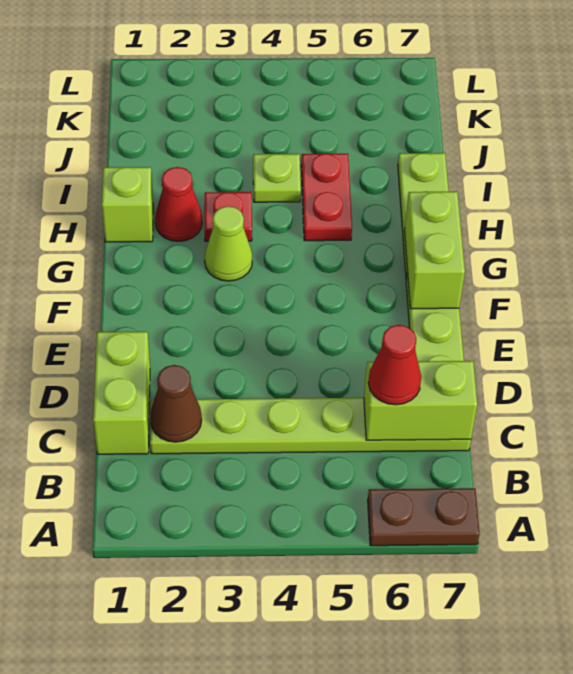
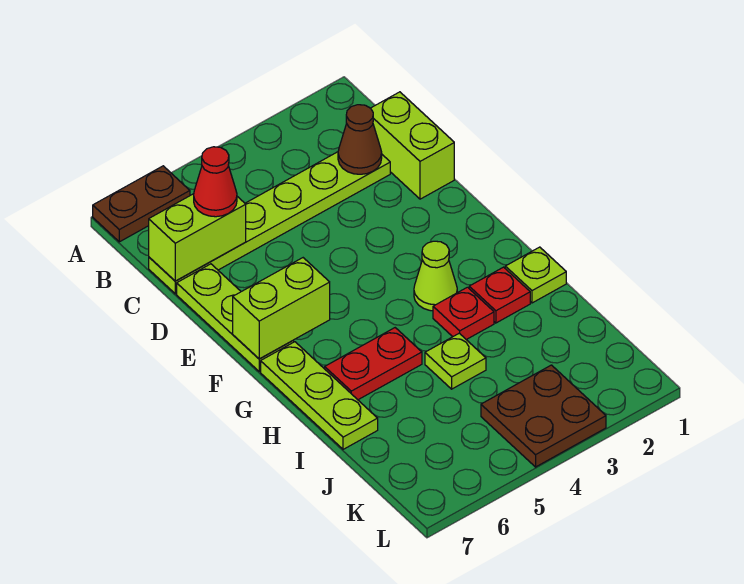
lime 1x2 brick [405,192,465,309] -> lime 1x2 brick turned to [233,258,330,359]
lime 1x1 brick [102,167,153,242] -> lime 1x1 plate [505,247,566,303]
red 1x1 cone [155,167,202,241] -> red 1x1 plate [469,267,530,323]
red 1x2 plate [301,154,352,241] -> red 1x2 plate turned to [325,328,422,400]
none -> brown 2x2 plate [481,365,606,467]

